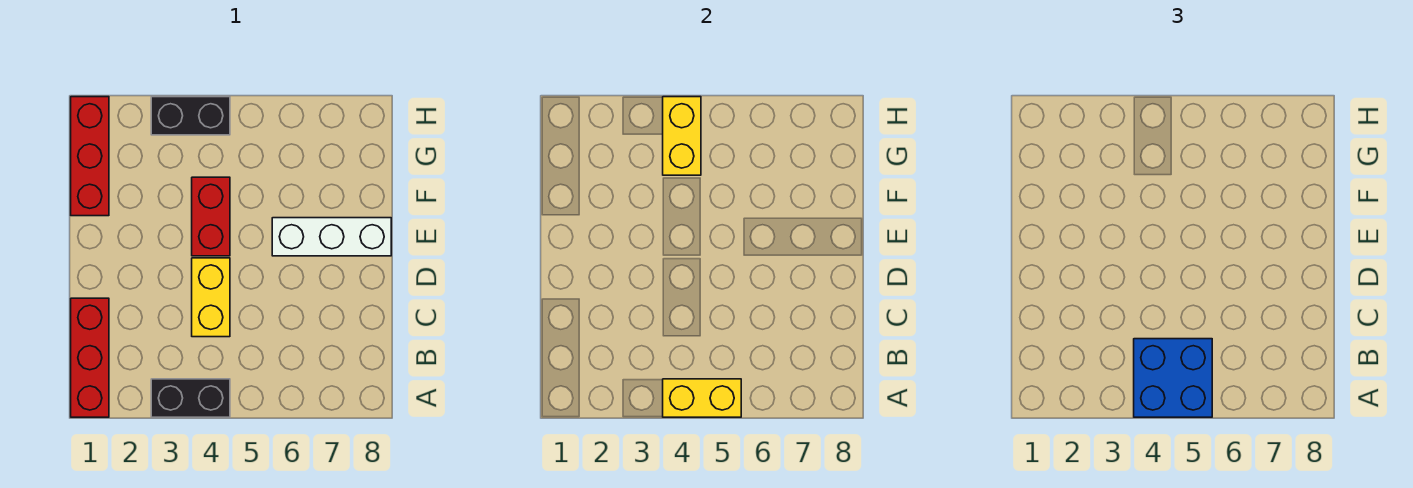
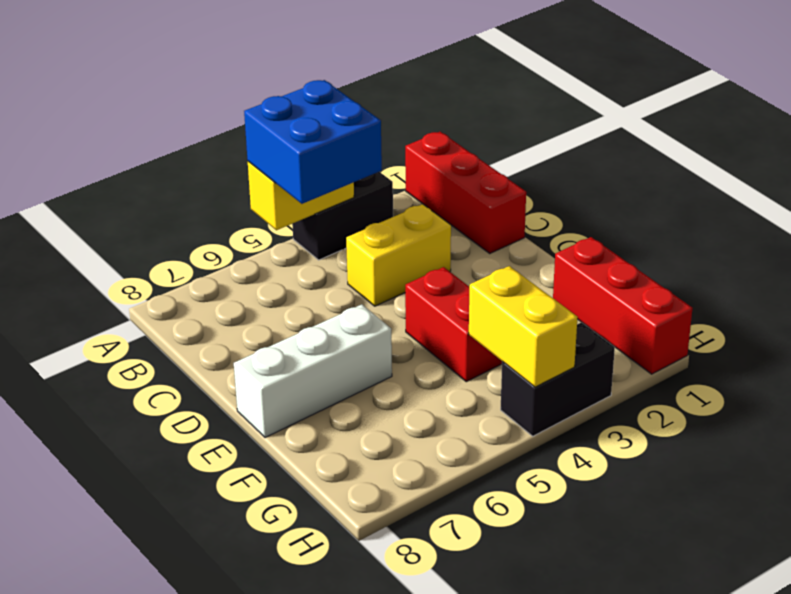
yellow 1x2 brick [192,258,230,337] -> yellow 1x2 brick turned to [346,204,451,306]

